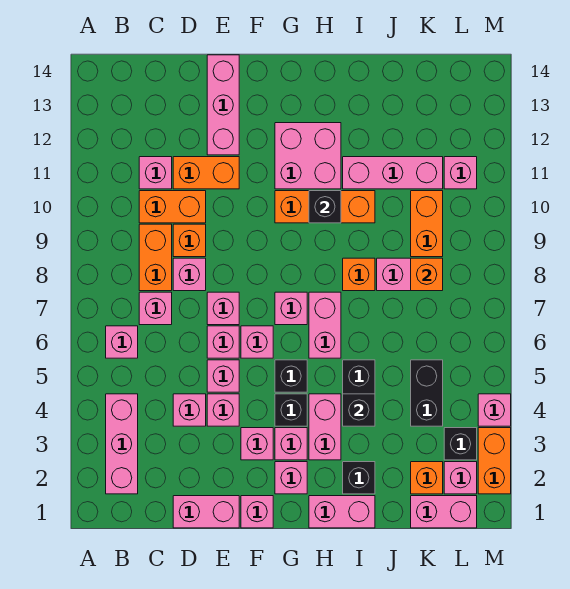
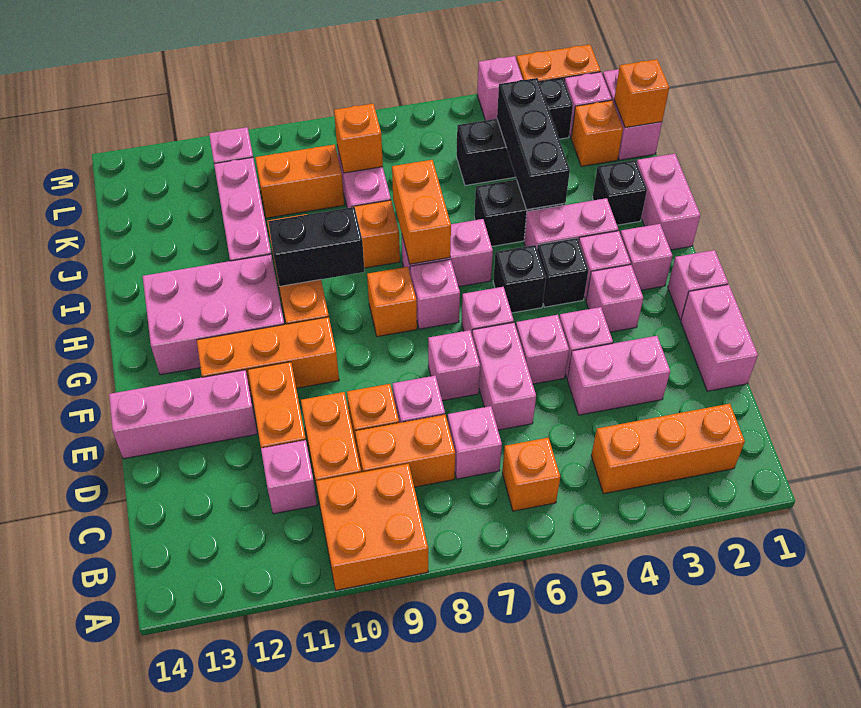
none -> orange 2x2 brick [316,464,428,590]
pink 1x3 brick [106,394,138,494] -> orange 1x3 brick [591,404,745,494]
pink 1x1 brick [106,326,138,358] -> orange 1x1 brick [502,438,560,511]
pink 1x1 brick [173,394,206,426] -> pink 1x2 brick [567,336,670,415]
pink 1x1 brick [207,326,239,358] -> pink 1x2 brick [472,322,536,430]
none -> orange 1x3 brick [197,317,339,396]
none -> orange 1x1 brick [367,267,417,337]
pink 2x2 brick [275,123,341,189] -> pink 2x3 brick [143,254,284,375]
none -> orange 1x2 brick [392,160,451,264]
black 1x1 brick [309,191,341,223] -> black 1x2 brick [268,207,364,286]
black 1x1 brick [343,394,375,426] -> black 1x3 brick [497,78,570,210]
none -> orange 1x1 brick [614,59,669,128]

